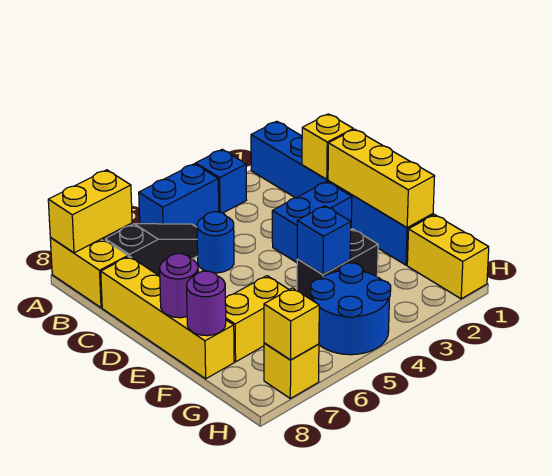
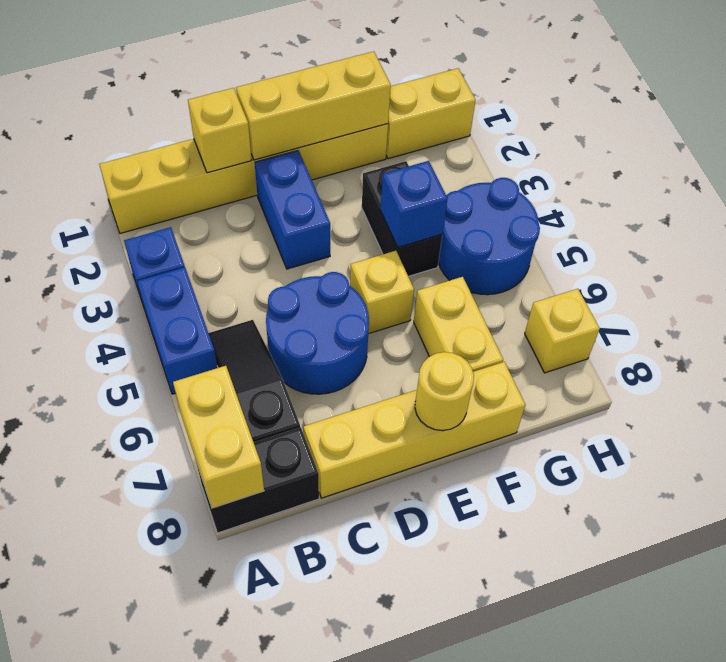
blue 1x6 brick [251,121,433,265] -> yellow 1x6 brick [99,124,388,233]
yellow 1x2 brick [50,237,128,308] -> black 1x2 brick [197,427,319,533]
blue 1x1 round brick [197,212,234,273] -> blue 2x2 round brick [266,272,369,394]
purple 1x1 round brick [160,254,198,318] -> yellow 1x1 round brick [415,352,474,431]
purple 1x1 round brick [187,271,226,336] -> none
yellow 1x1 brick [264,288,319,360] -> yellow 1x1 brick moved to [350,251,414,334]

